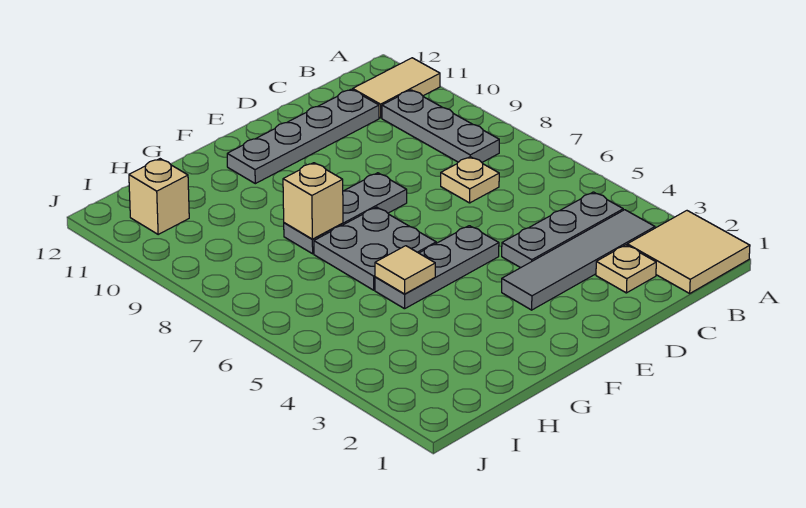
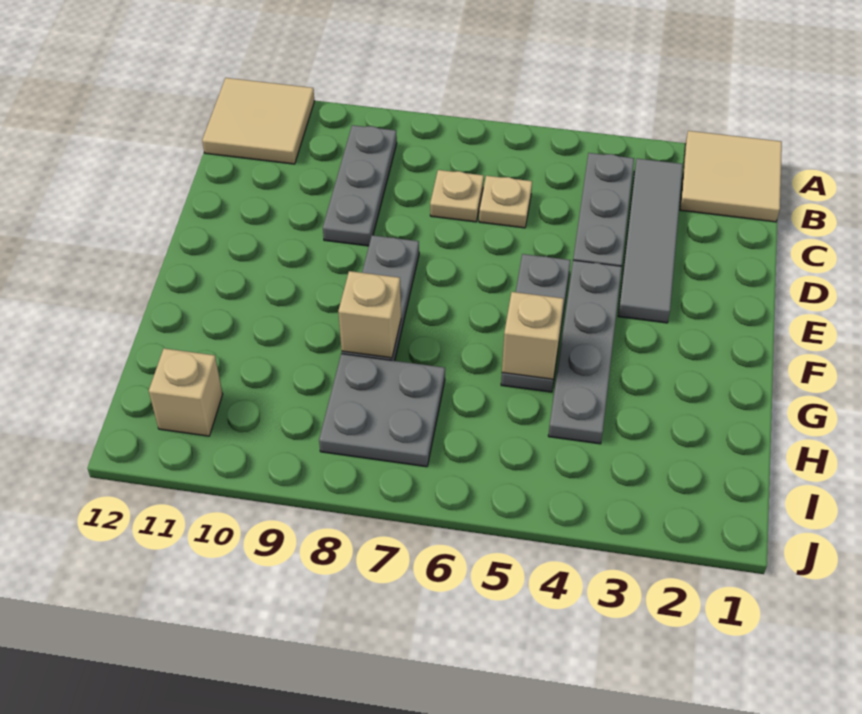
tan 1x2 tile [353,58,440,118] -> tan 2x2 tile [202,78,314,164]
grey 1x3 plate [382,90,499,162] -> grey 1x3 plate turned to [323,125,397,246]
tan 1x1 plate [596,245,656,293] -> tan 1x1 plate moved to [479,176,532,228]
grey 1x4 plate [227,89,379,184] -> grey 1x4 plate moved to [548,260,622,444]
grey 2x2 plate [314,207,436,290] -> grey 2x2 plate moved to [319,354,445,467]
tan 1x1 tile [375,246,435,294] -> tan 1x1 brick [502,292,564,379]

